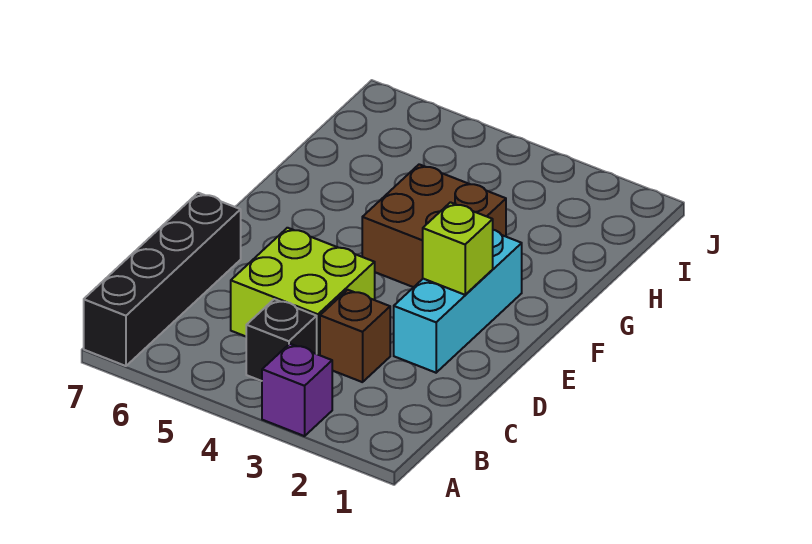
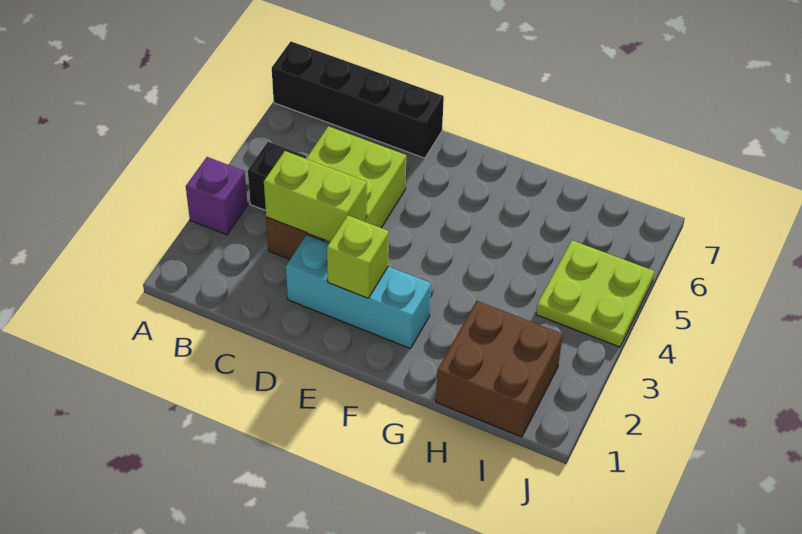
none -> lime 1x2 brick [264,151,367,242]
brown 2x2 brick [362,164,506,287] -> brown 2x2 brick moved to [436,301,563,437]
none -> lime 2x2 plate [536,240,655,347]

